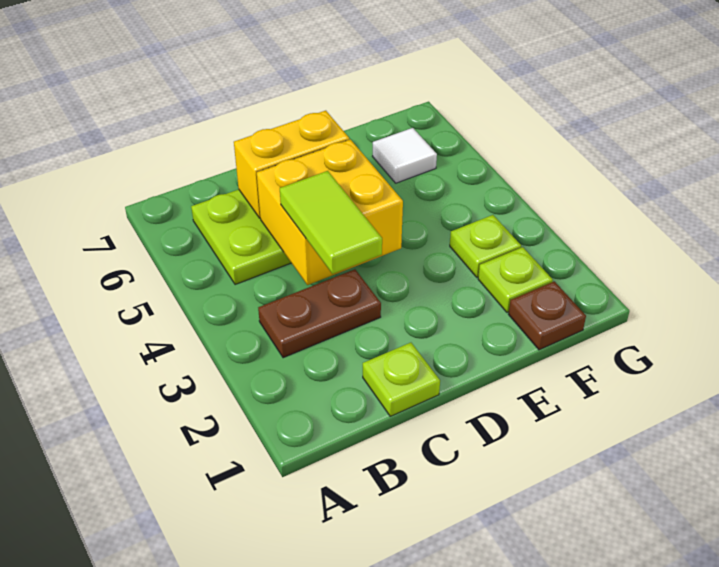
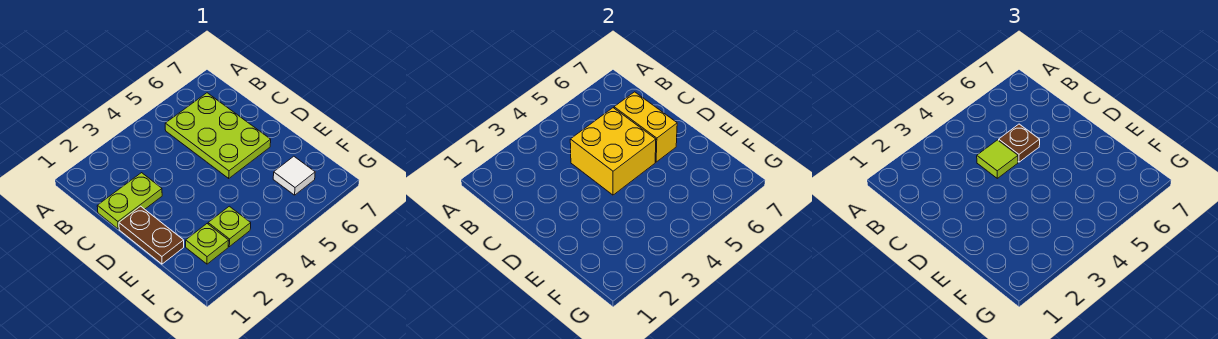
brown 1x2 plate [258,269,381,358] -> brown 1x2 plate moved to [119,206,184,264]
lime 1x1 plate [363,343,440,416] -> lime 1x2 plate [97,173,162,229]
lime 1x2 tile [280,171,382,274] -> lime 1x1 tile [977,140,1018,178]
brown 1x1 plate [508,281,586,350] -> brown 1x1 plate moved to [999,124,1040,162]

